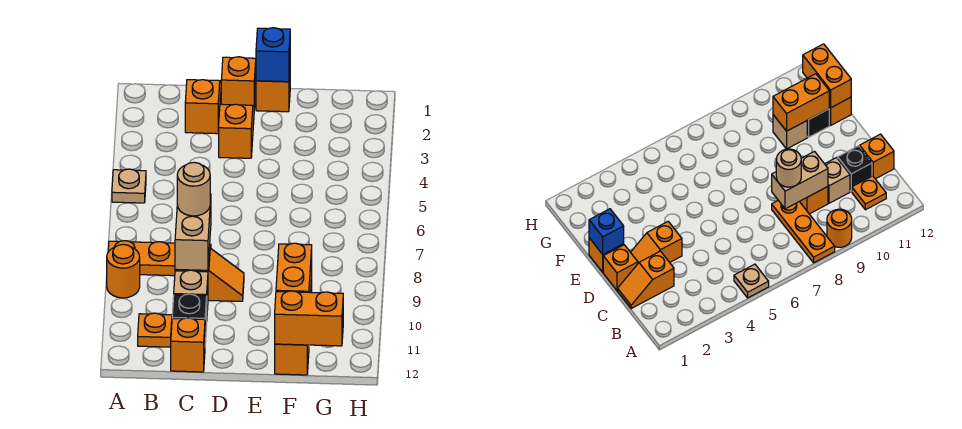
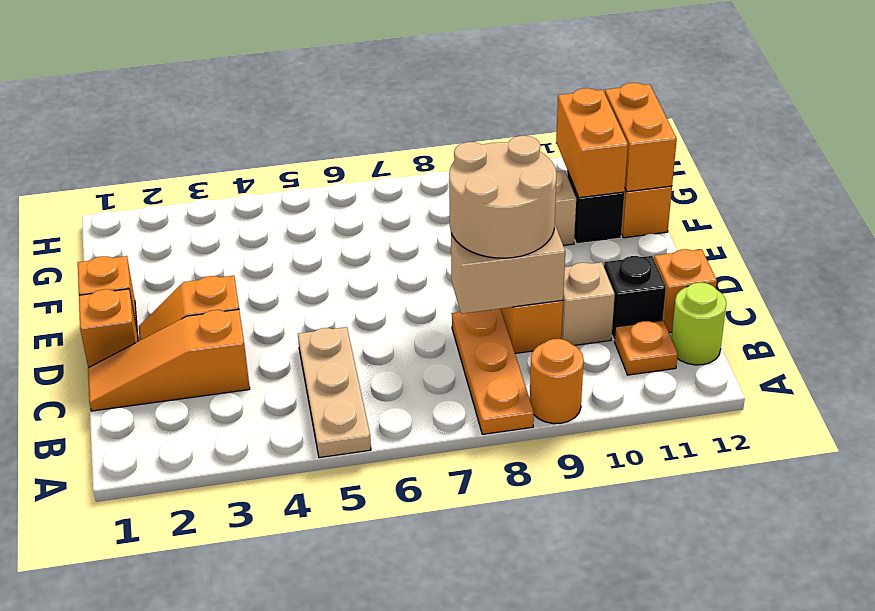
tan 1x1 plate [112,169,146,203] -> tan 1x3 plate [298,327,371,458]
none -> lime 1x1 round brick [671,283,726,365]
orange 1x2 slope [185,80,221,134] -> orange 1x3 slope [88,309,250,411]
tan 1x1 round brick [177,162,210,216] -> tan 2x2 round brick [449,136,556,258]
blue 1x1 brick [256,28,290,82] -> none
orange 1x2 brick [276,243,312,293] -> orange 1x2 brick turned to [556,88,628,198]

